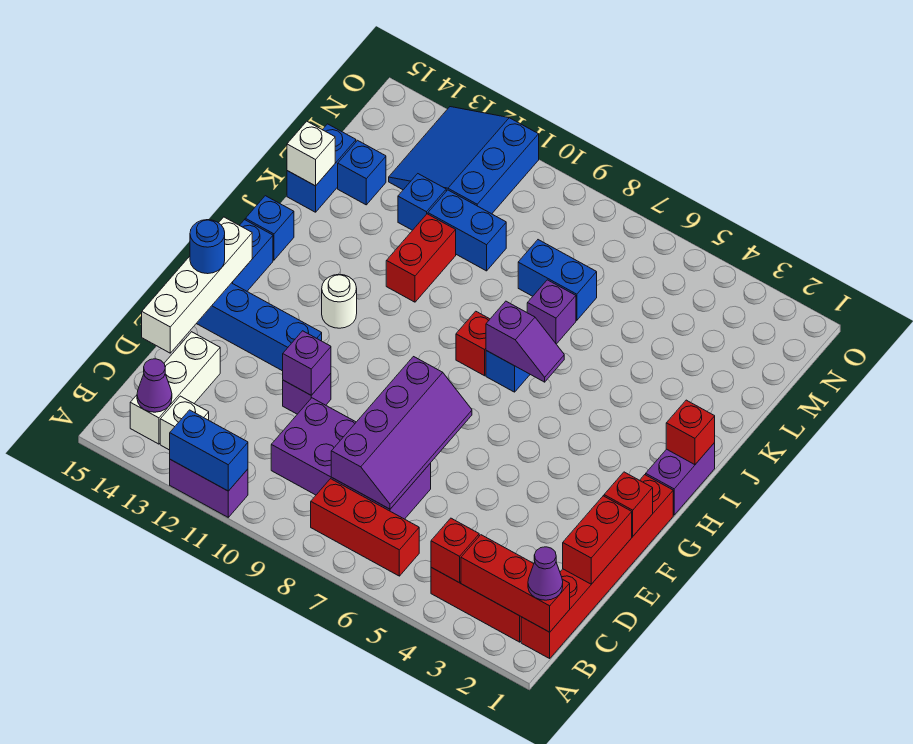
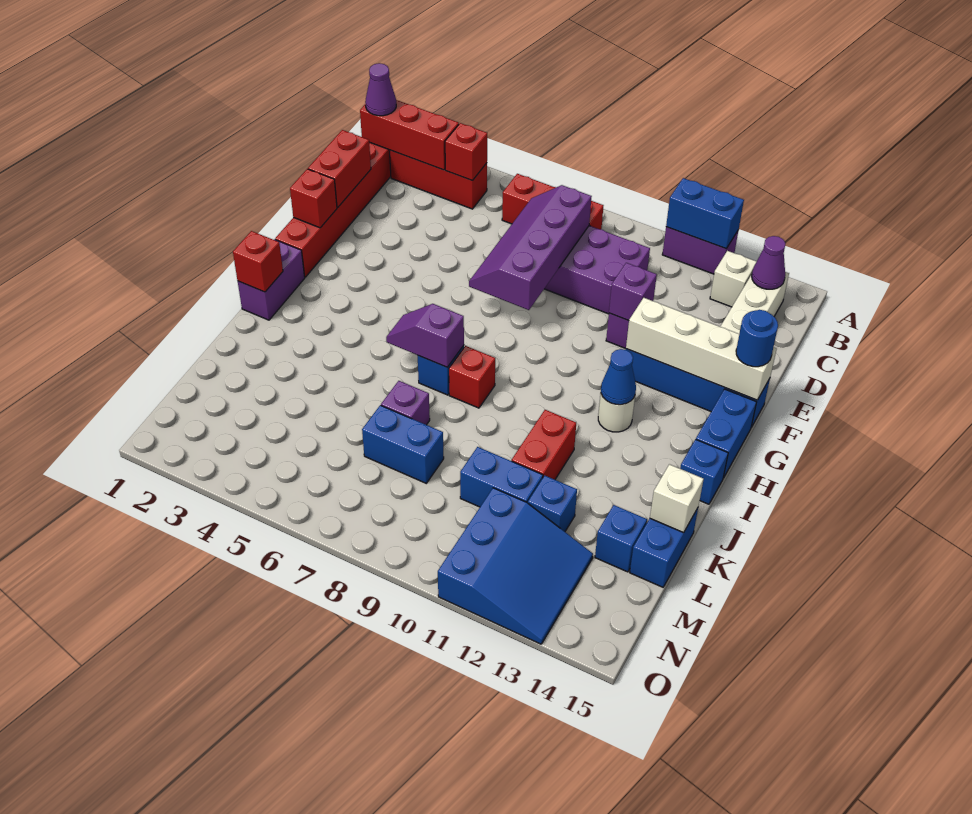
white 1x4 brick [142,217,252,353] -> white 1x4 brick turned to [626,298,777,400]
none -> blue 1x1 cone [601,349,636,405]

